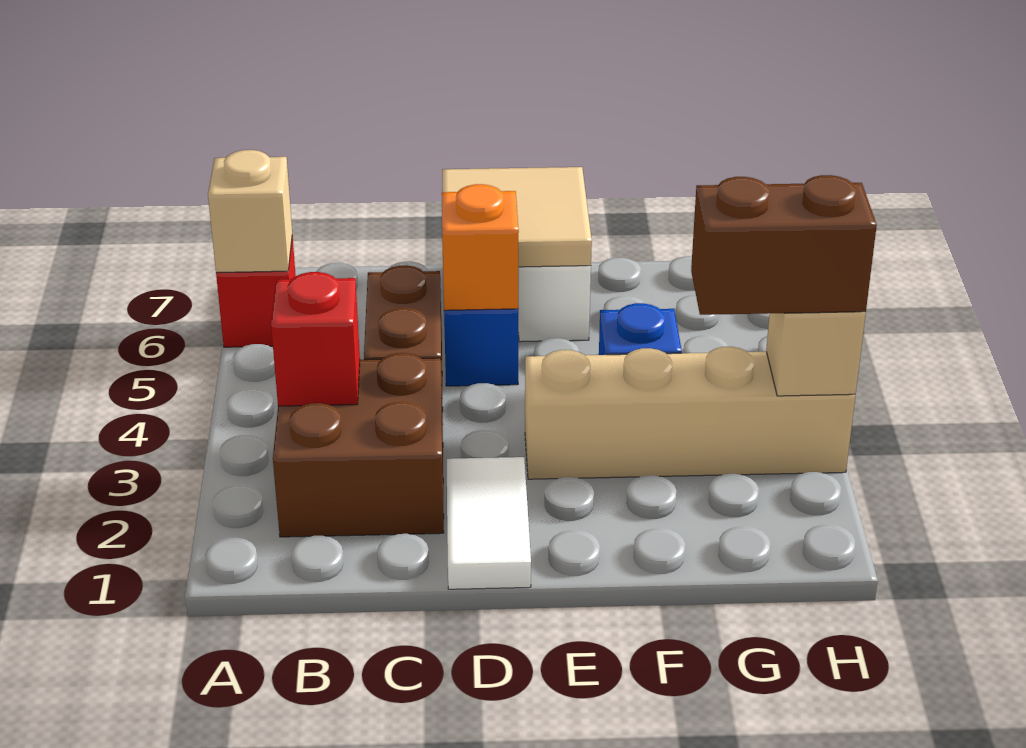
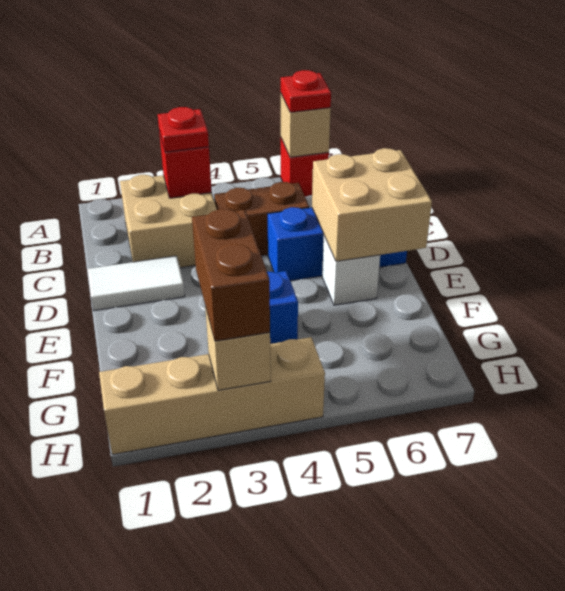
none -> red 1x1 plate [281,70,331,112]
brown 2x2 brick [273,353,444,537] -> tan 2x2 brick [120,175,217,268]
none -> red 1x1 plate [158,107,209,152]
orange 1x1 brick [442,184,519,310] -> none
tan 2x2 tile [442,167,592,267] -> tan 2x2 brick [312,148,432,261]
tan 1x4 brick [525,347,856,479] -> tan 1x4 brick turned to [99,337,325,455]

